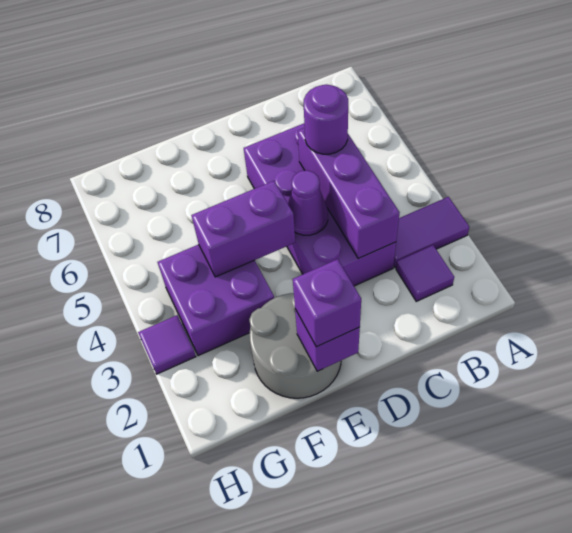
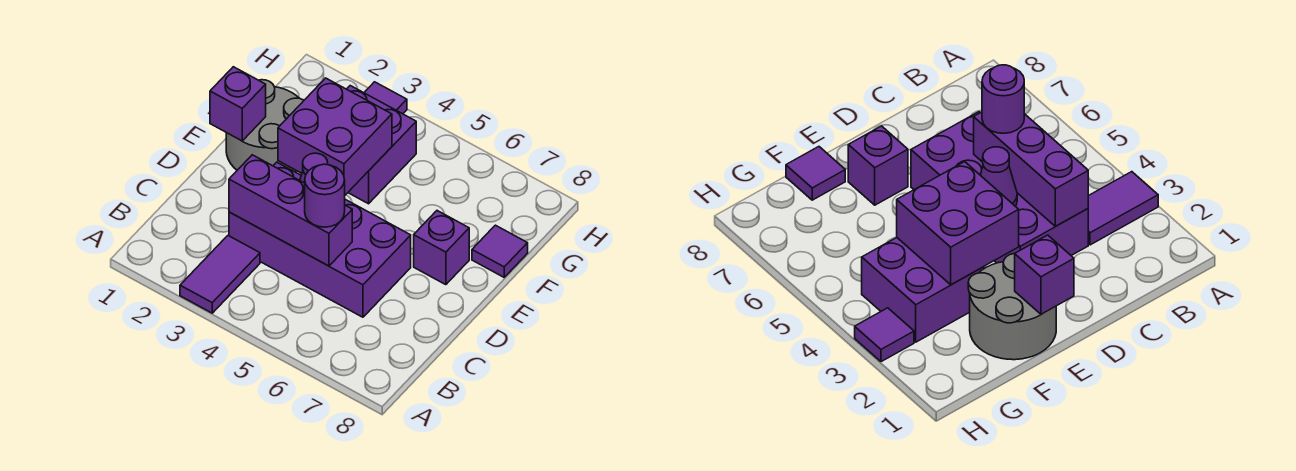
purple 1x1 tile [396,245,454,301] -> purple 1x1 tile moved to [472,225,528,277]
purple 1x1 brick [293,259,361,347] -> purple 1x1 brick moved to [414,211,469,285]
purple 1x2 brick [191,181,295,277] -> purple 2x2 brick [278,78,392,195]

